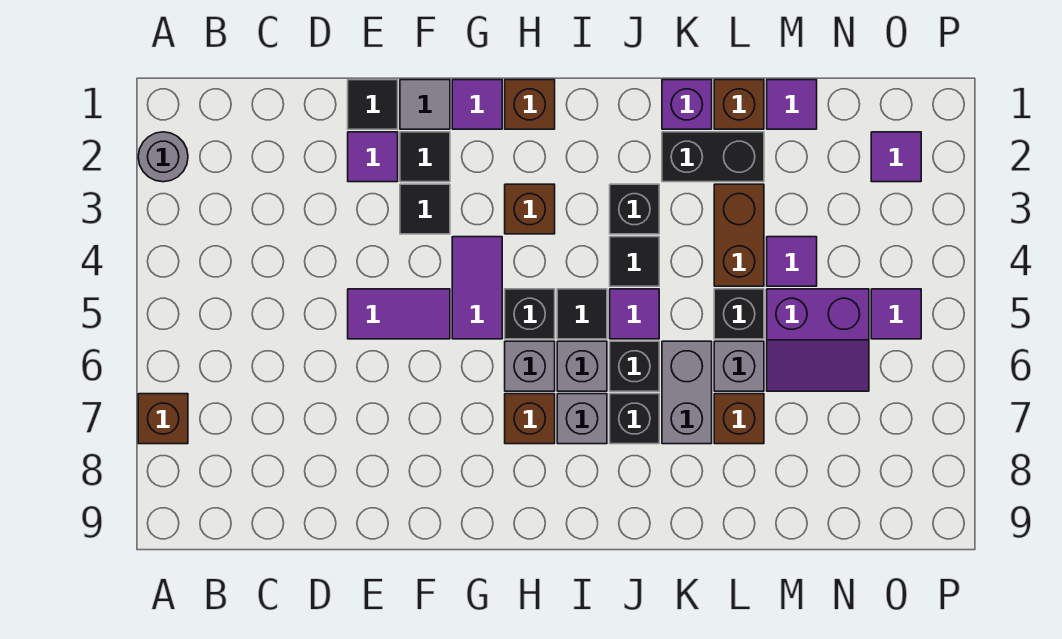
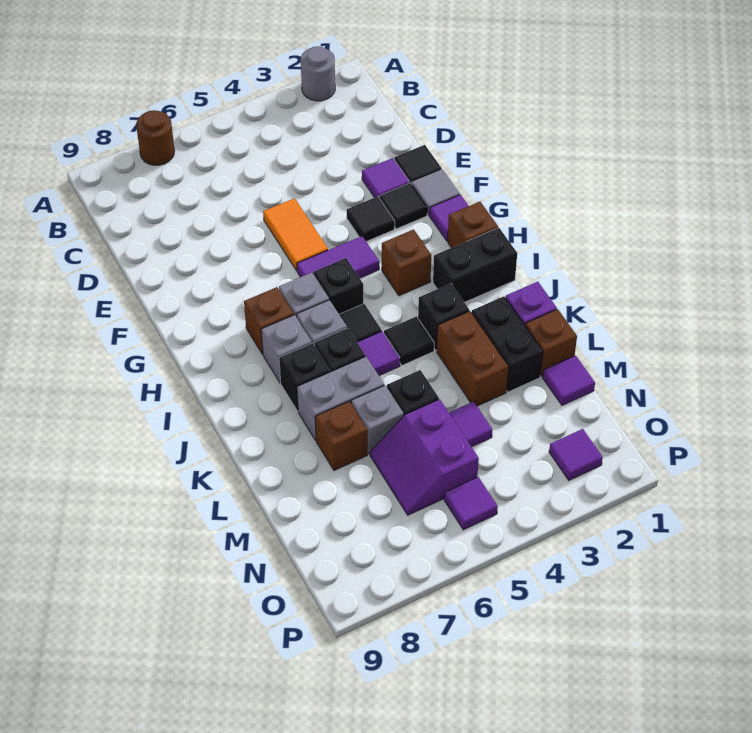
brown 1x1 brick [138,394,188,444] -> brown 1x1 round brick [136,110,175,165]
purple 1x2 tile [348,289,450,339] -> orange 1x2 tile [263,198,328,271]
none -> black 1x2 brick [433,228,517,302]
brown 1x2 brick [714,184,764,286] -> brown 1x2 brick turned to [437,311,509,406]

